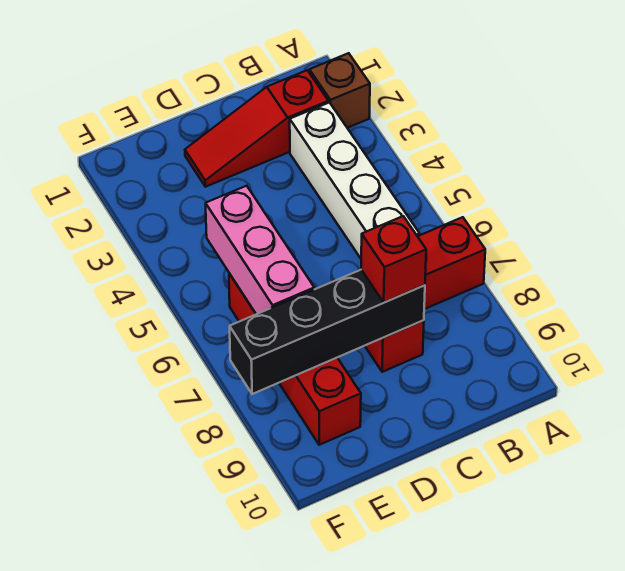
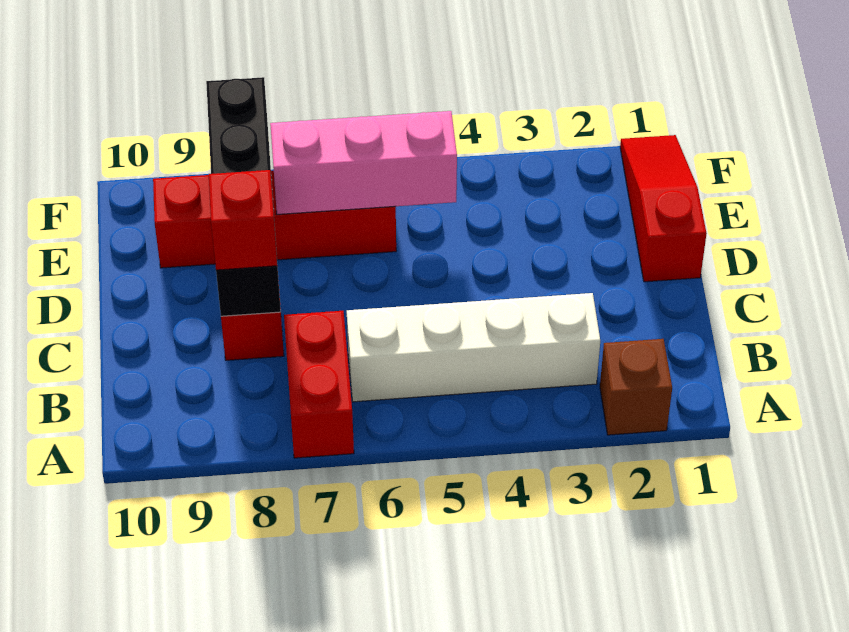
red 1x3 slope [185,70,328,187] -> red 1x3 slope moved to [620,135,707,282]

